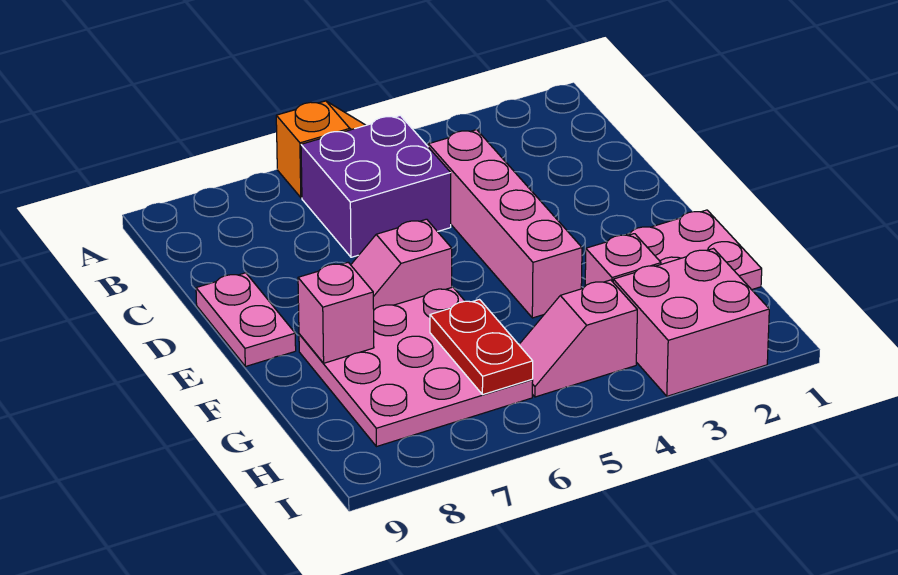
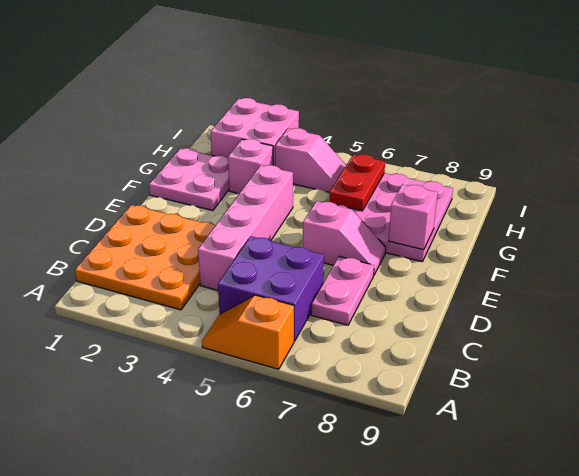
none -> orange 3x3 plate [75,205,215,310]
pink 1x2 plate [196,273,296,367] -> pink 1x2 plate moved to [311,256,374,325]

